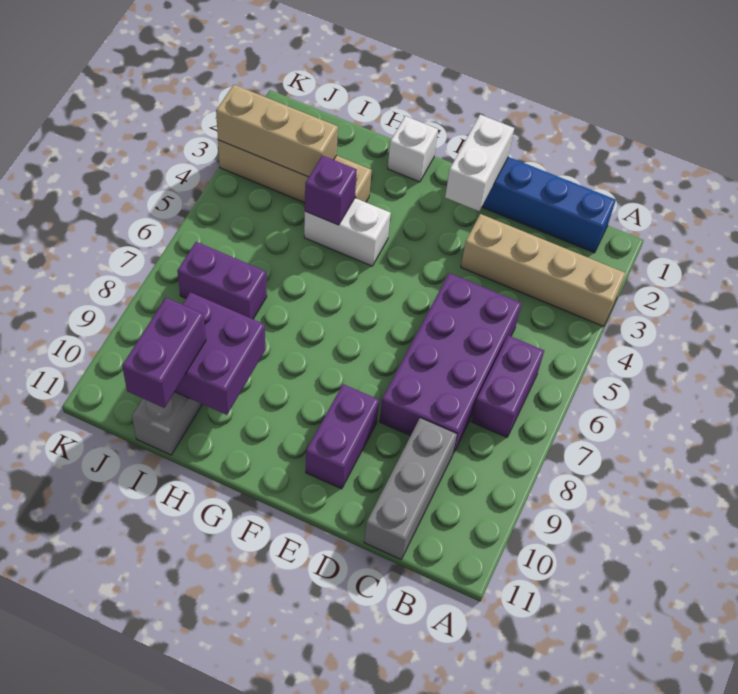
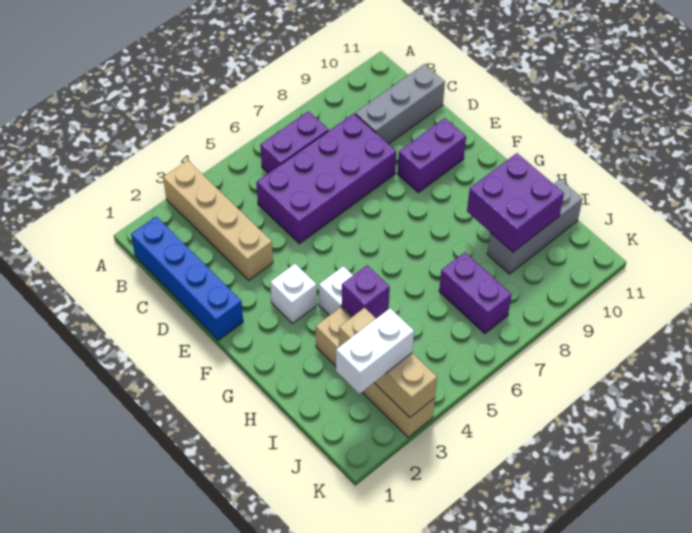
white 1x2 brick [445,115,514,211] -> white 1x2 brick moved to [336,308,414,394]
white 1x1 brick [388,116,438,182] -> white 1x1 brick moved to [270,264,317,323]
purple 1x2 brick [122,298,206,408] -> none

